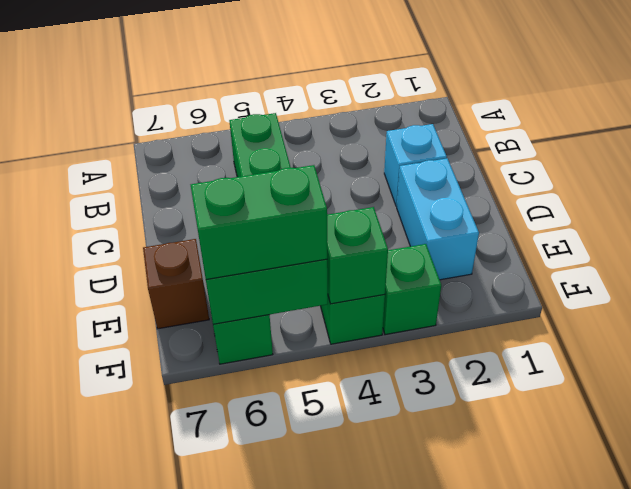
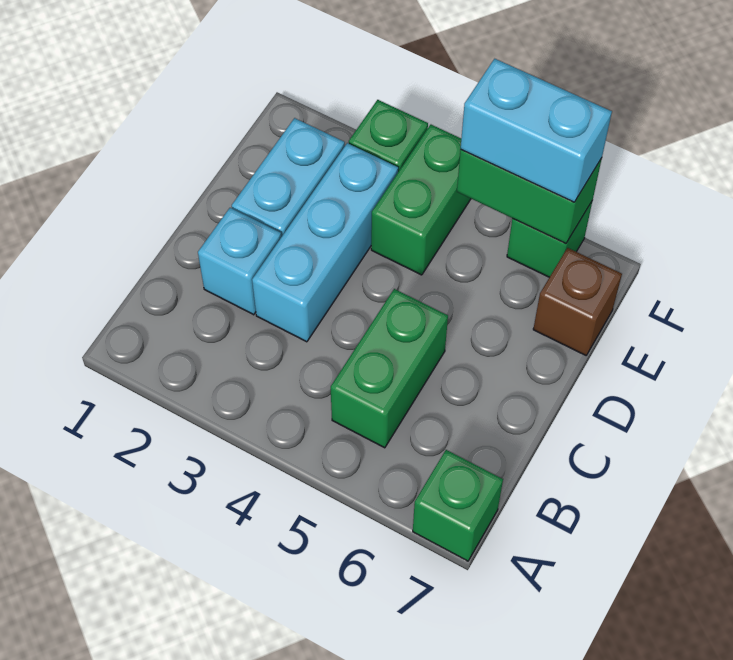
none -> cyan 1x3 brick [252,143,398,342]
green 1x1 brick [327,207,388,304] -> green 1x1 brick moved to [413,450,503,561]
green 1x2 brick [191,165,327,280] -> cyan 1x2 brick [461,59,612,202]

